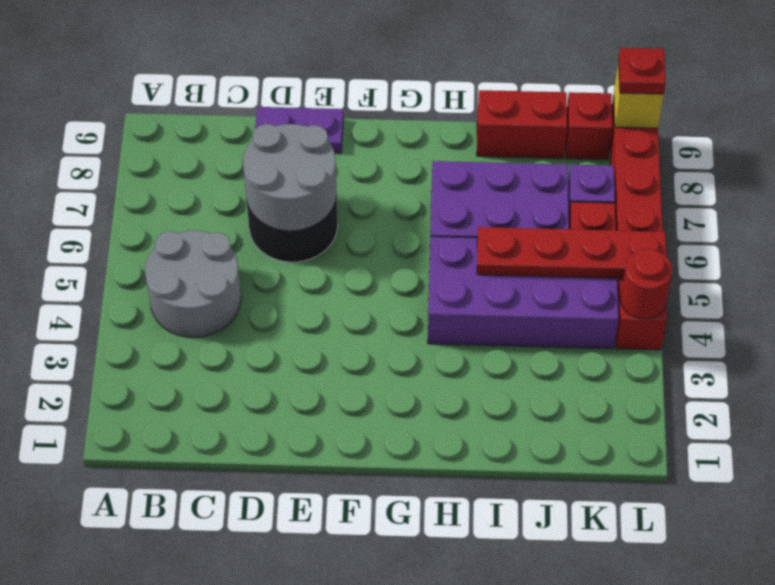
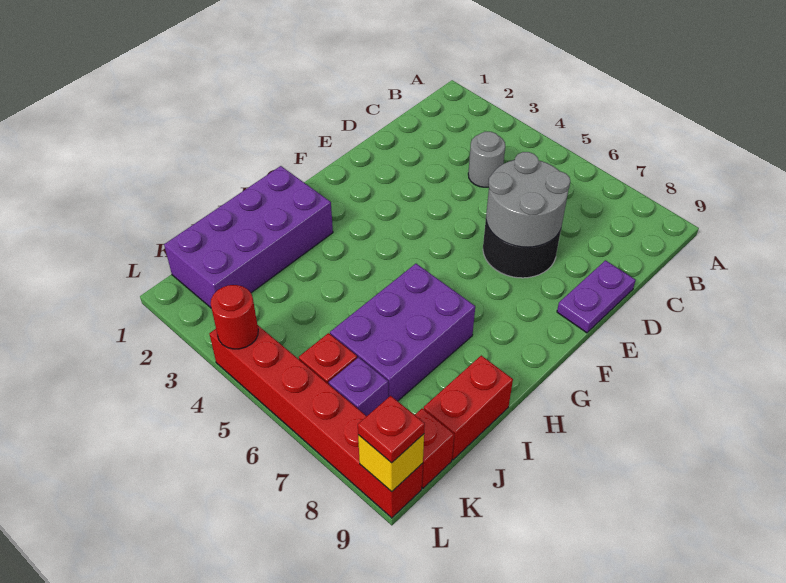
grey 2x2 round brick [145,231,241,338] -> grey 1x1 round brick [468,132,505,187]
purple 2x4 brick [428,237,619,349] -> purple 2x4 brick moved to [164,166,333,308]
red 1x4 plate [477,227,666,278] -> none

